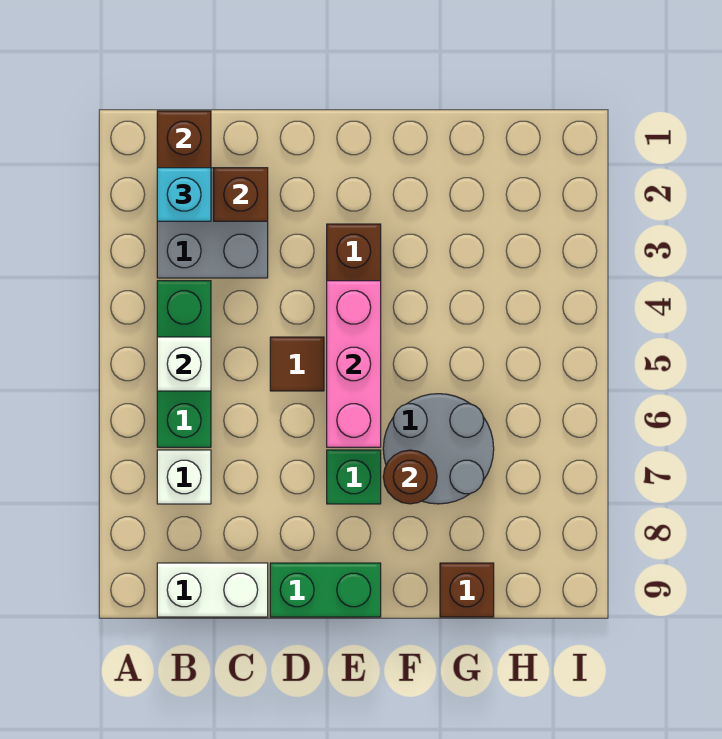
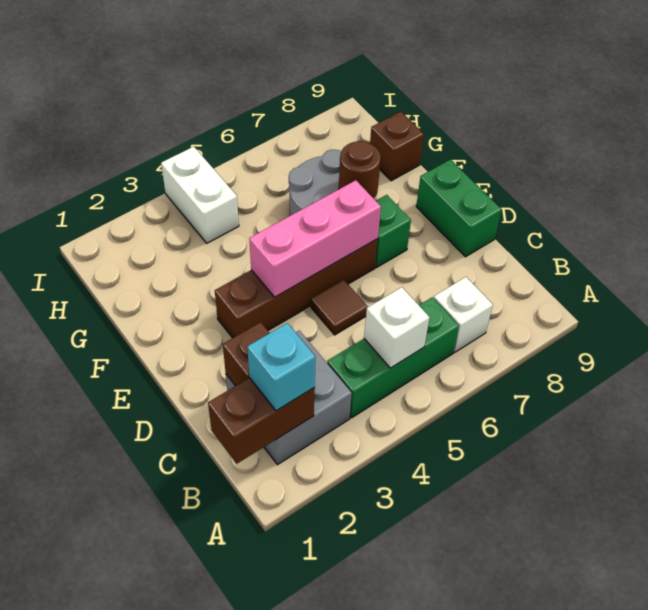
white 1x2 brick [157,563,268,617] -> white 1x2 brick moved to [161,147,239,243]

